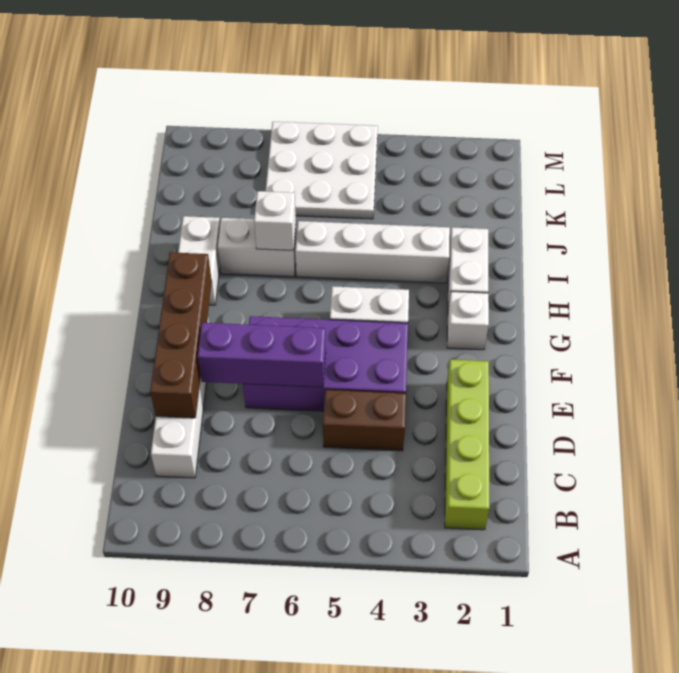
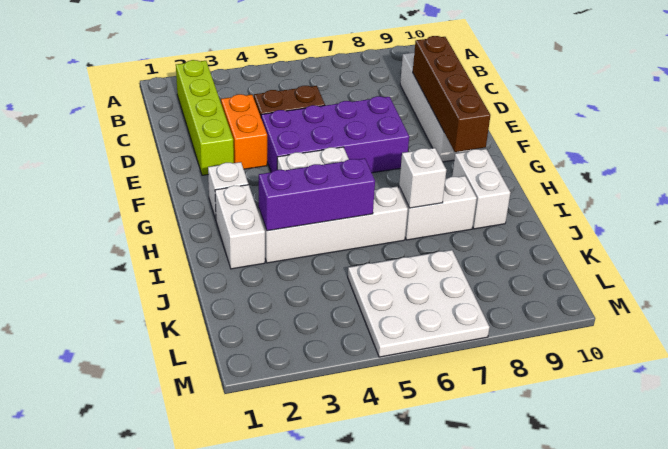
none -> orange 1x2 brick [221,94,267,169]
purple 1x3 brick [198,323,326,387] -> purple 1x3 brick moved to [259,158,375,231]

